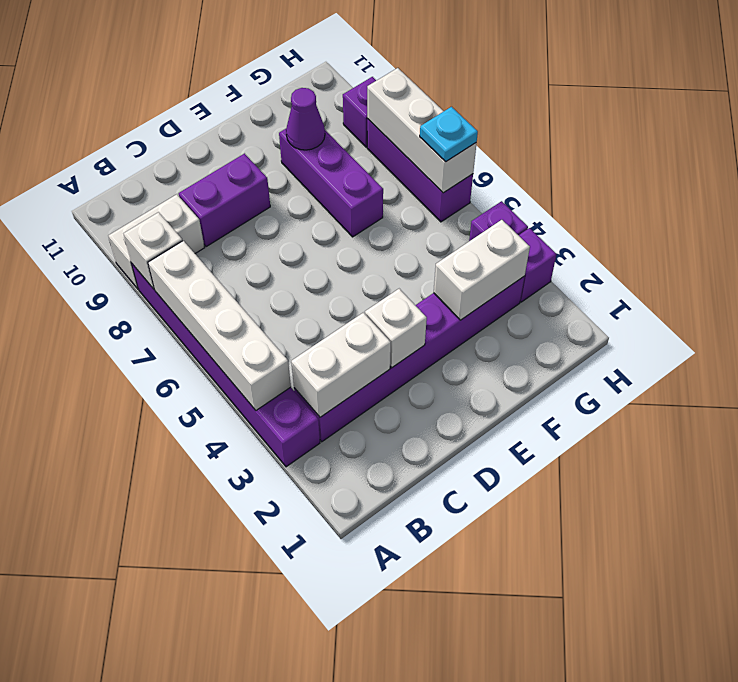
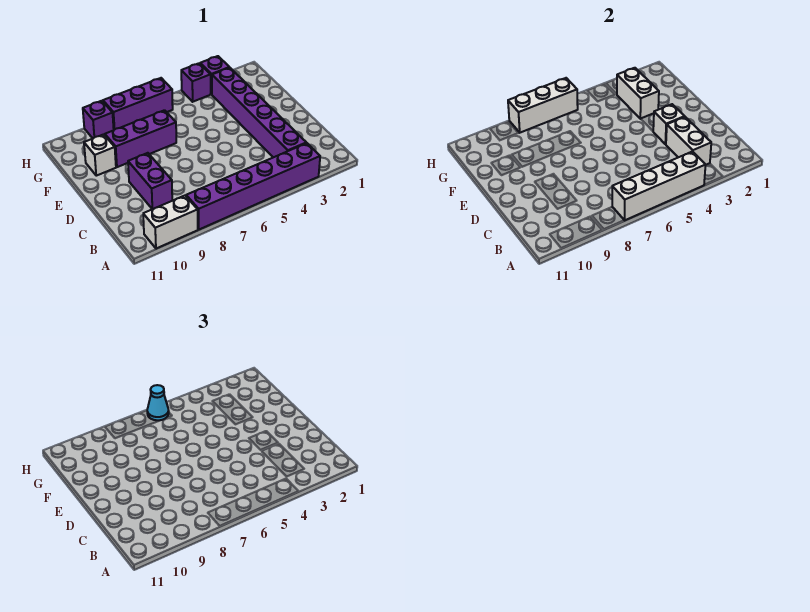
white 1x1 brick [123,212,182,289] -> white 1x1 brick moved to [84,134,116,176]
white 1x2 brick [108,194,205,289] -> white 1x2 brick turned to [143,196,198,249]
purple 1x1 cone [286,88,325,150] -> none
cyan 1x1 plate [420,107,478,162] -> cyan 1x1 cone [147,385,169,420]

